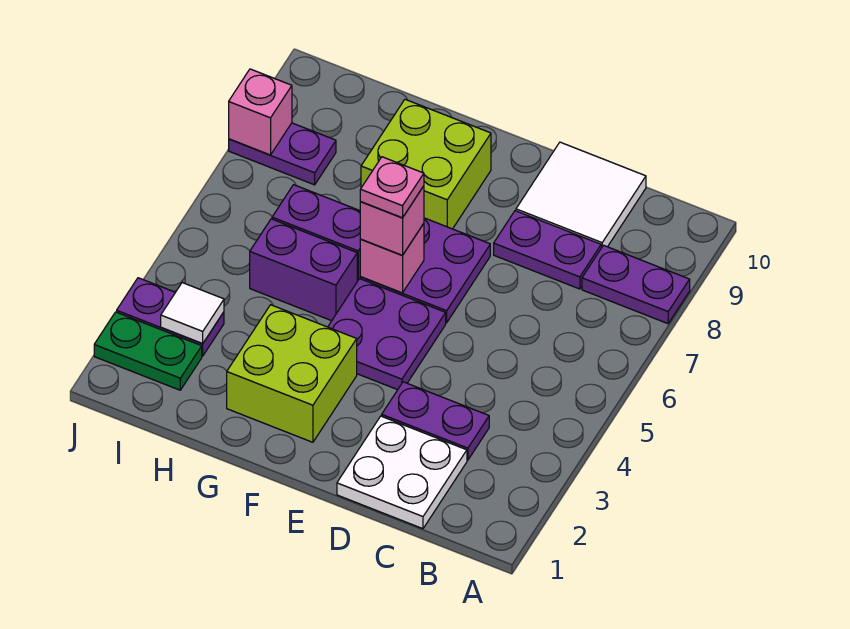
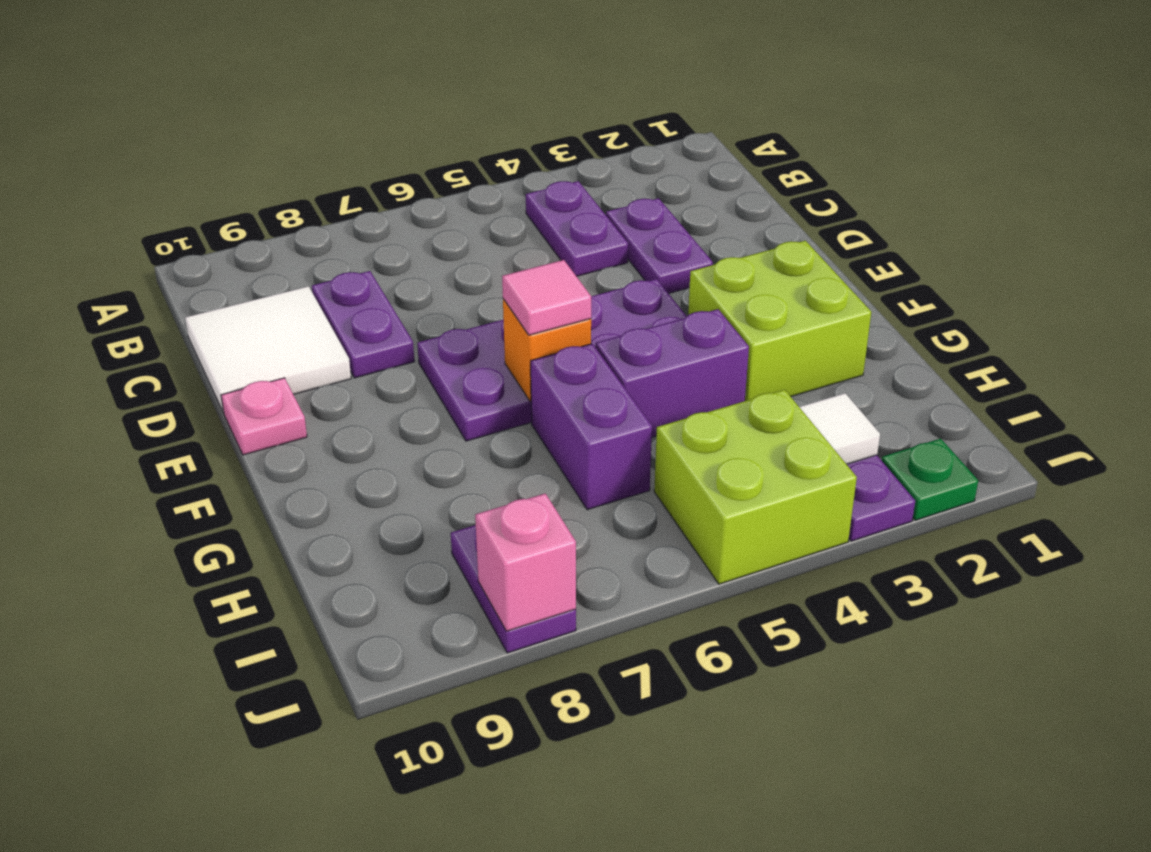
purple 1x2 plate [582,245,690,324] -> purple 1x2 plate moved to [526,181,628,276]
white 2x2 plate [337,416,467,529] -> none
pink 1x1 brick [360,224,424,293] -> orange 1x1 brick [503,299,591,401]
pink 1x1 brick [360,186,424,255] -> pink 1x1 tile [502,260,591,335]
pink 1x1 plate [360,157,424,218] -> pink 1x1 plate moved to [221,378,307,455]
lime 2x2 brick [361,99,491,229] -> lime 2x2 brick moved to [654,390,857,584]
purple 1x2 brick [250,219,357,321] -> purple 1x2 brick turned to [595,309,749,437]
green 1x2 plate [94,312,202,390] -> green 1x1 plate [881,439,978,520]

